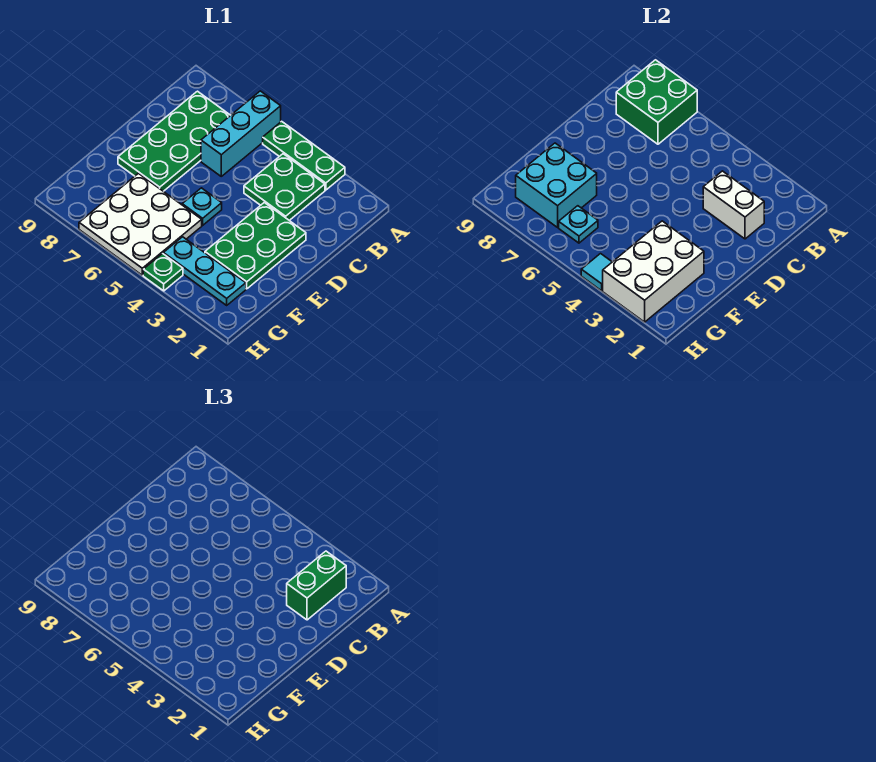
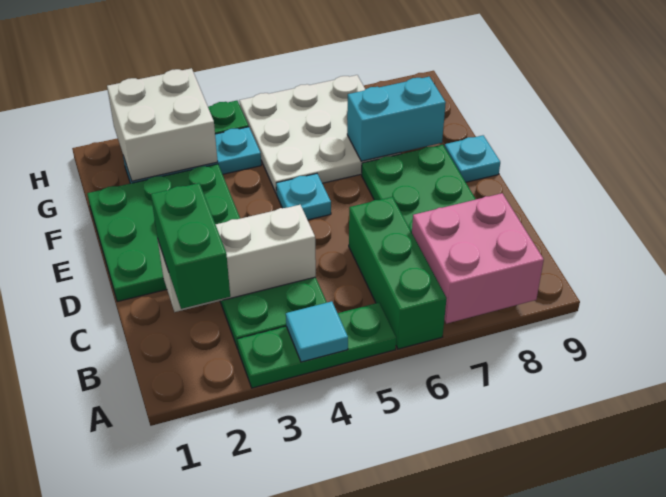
cyan 1x3 brick [201,91,281,176] -> green 1x3 brick [349,197,447,349]
green 2x2 brick [616,60,697,144] -> pink 2x2 brick [412,193,544,324]
white 1x2 brick [703,171,764,239] -> white 1x3 brick [158,205,316,312]
green 2x3 plate [205,203,306,289] -> green 3x3 plate [87,164,240,302]
white 2x3 brick [603,221,704,322] -> white 2x2 brick [107,68,218,181]
cyan 2x2 brick [516,143,597,227] -> cyan 1x2 brick [347,77,446,161]
cyan 1x1 plate [559,206,598,243] -> cyan 1x1 plate moved to [445,135,500,182]
cyan 1x1 tile [581,254,612,291] -> cyan 1x1 tile moved to [286,301,348,362]

